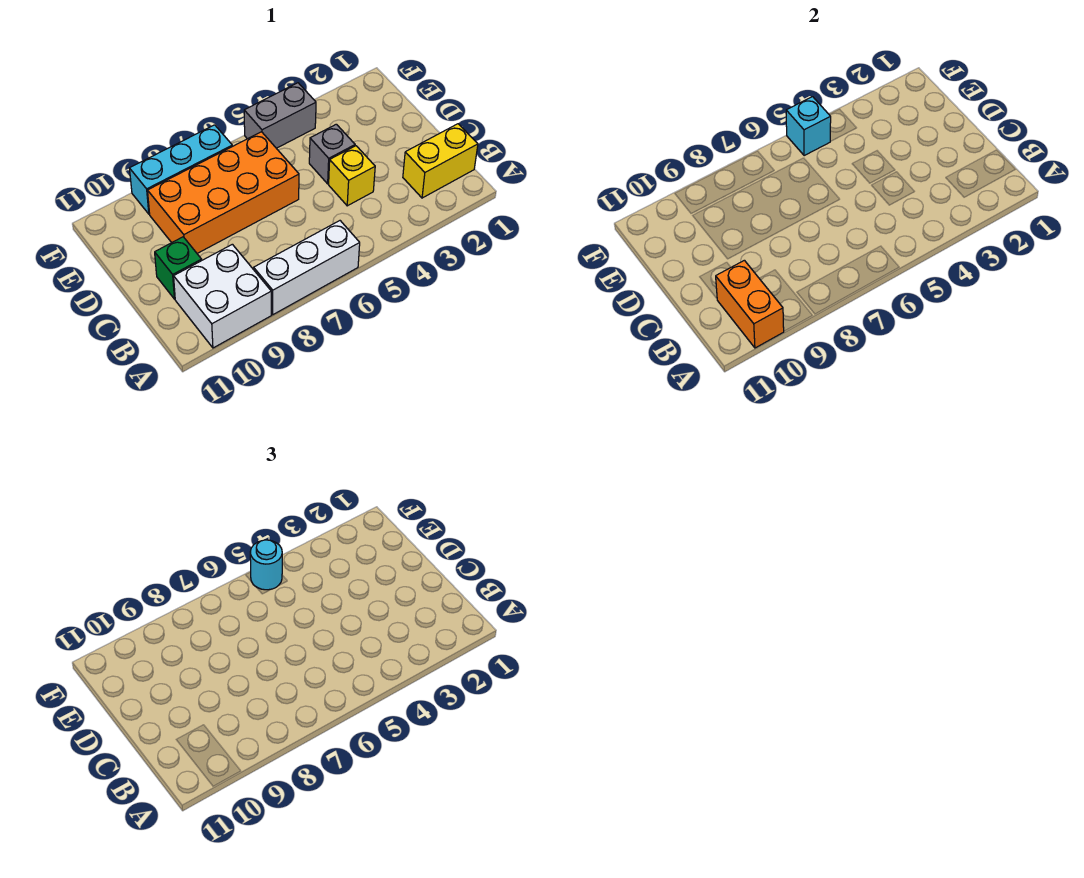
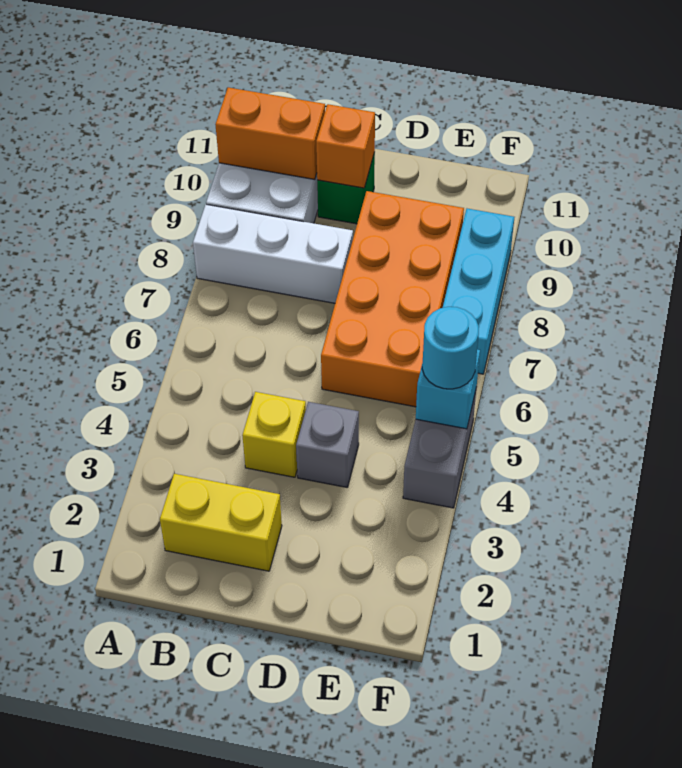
white 1x3 brick [254,221,360,315] -> white 1x3 brick turned to [193,204,353,303]
yellow 1x2 brick [403,124,478,198] -> yellow 1x2 brick turned to [160,474,282,571]
none -> orange 1x1 brick [316,104,375,188]

